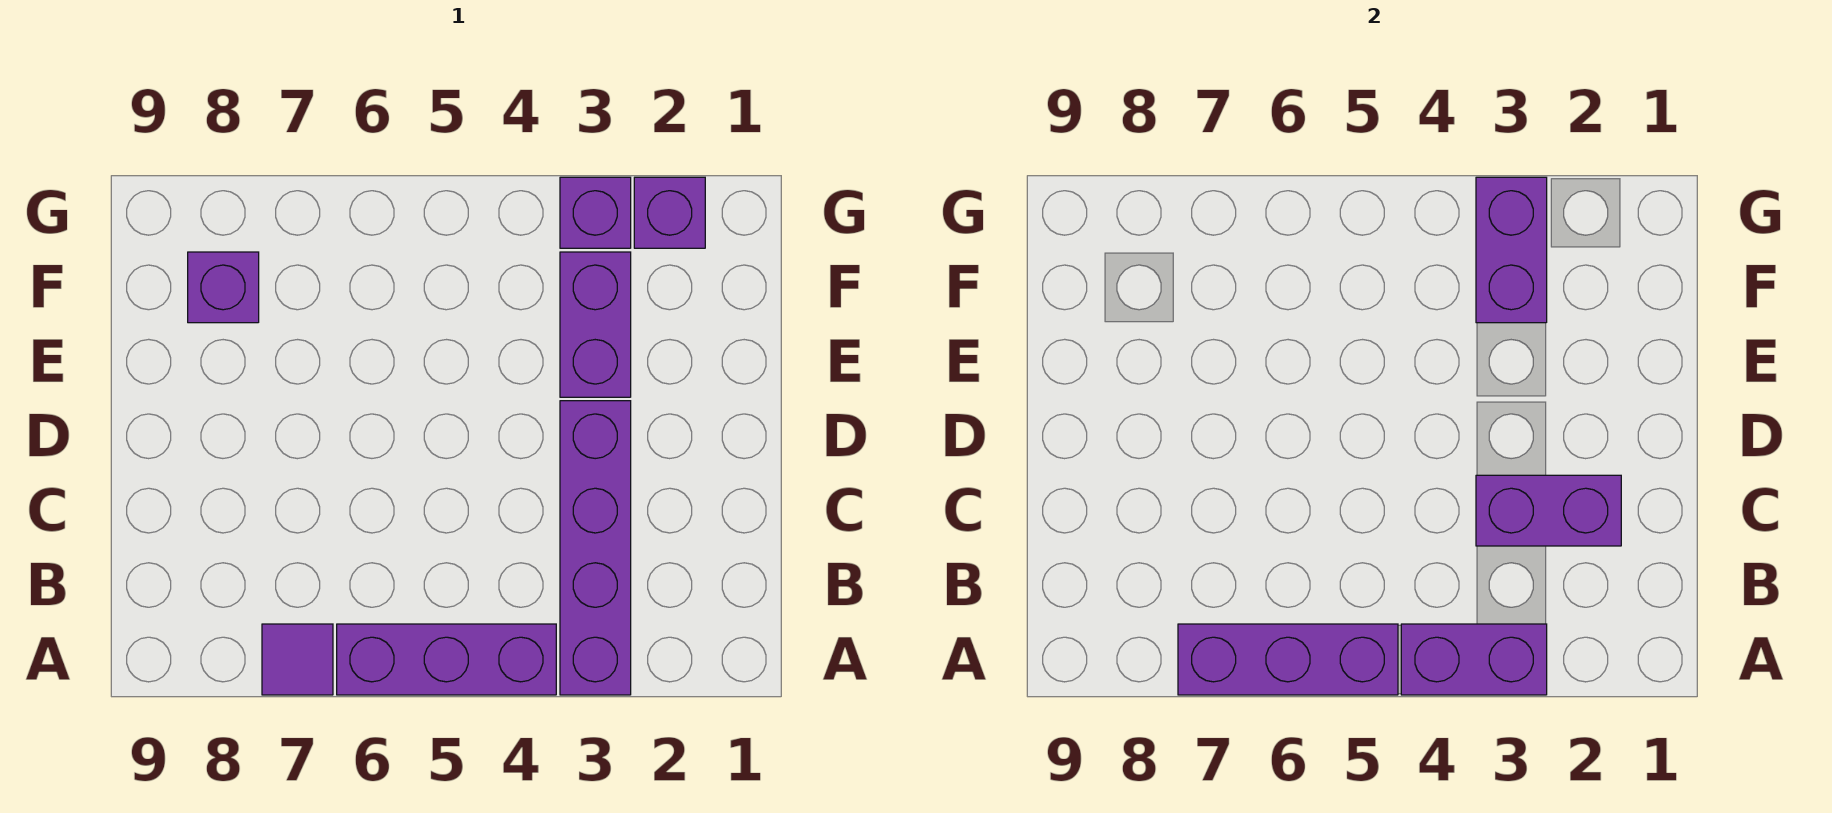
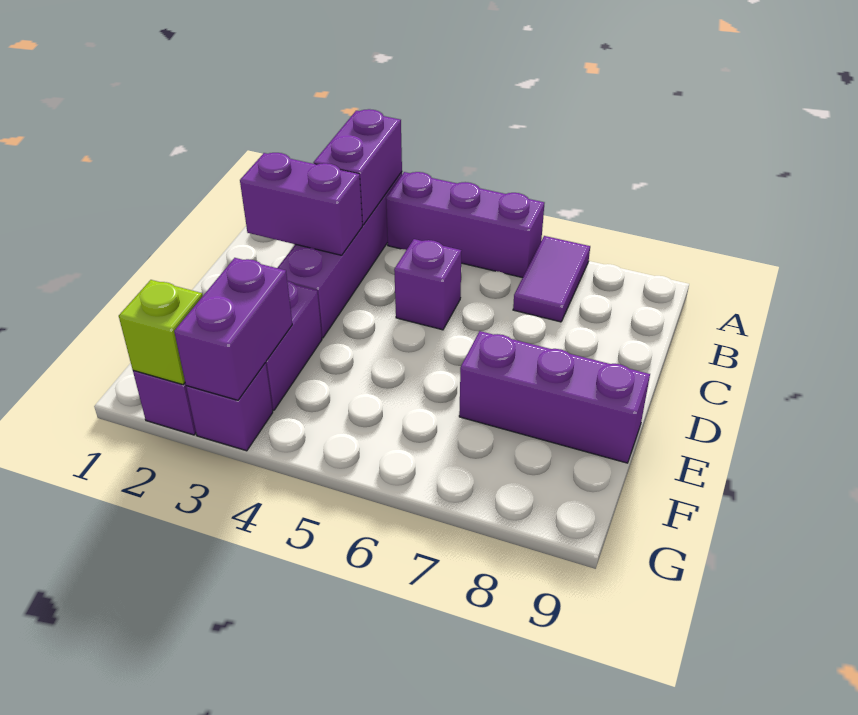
purple 1x2 brick [1401,624,1547,695] -> purple 1x2 brick turned to [314,109,402,225]
purple 1x3 brick [1178,624,1398,695] -> purple 1x3 brick moved to [459,331,650,463]
purple 1x1 tile [262,624,333,695] -> purple 1x2 tile [513,236,590,322]
purple 1x1 brick [188,252,259,323] -> purple 1x1 brick moved to [394,239,462,330]
none -> lime 1x1 brick [119,280,203,385]

